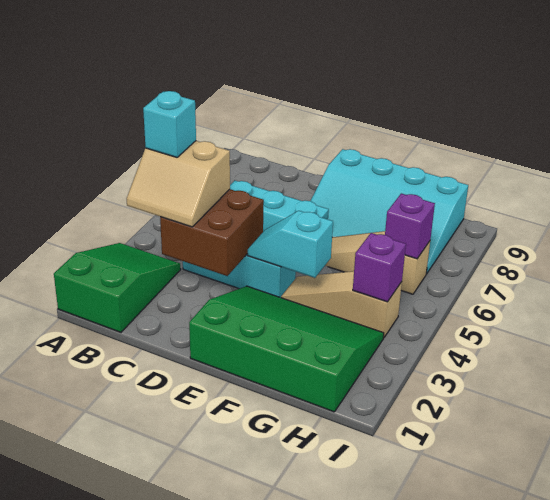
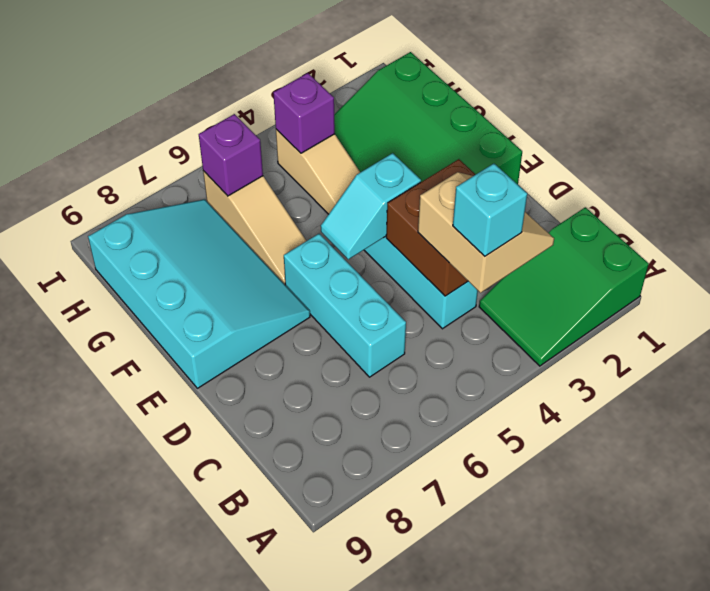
cyan 1x2 slope [248,211,333,278] -> cyan 1x2 slope turned to [321,153,421,259]

